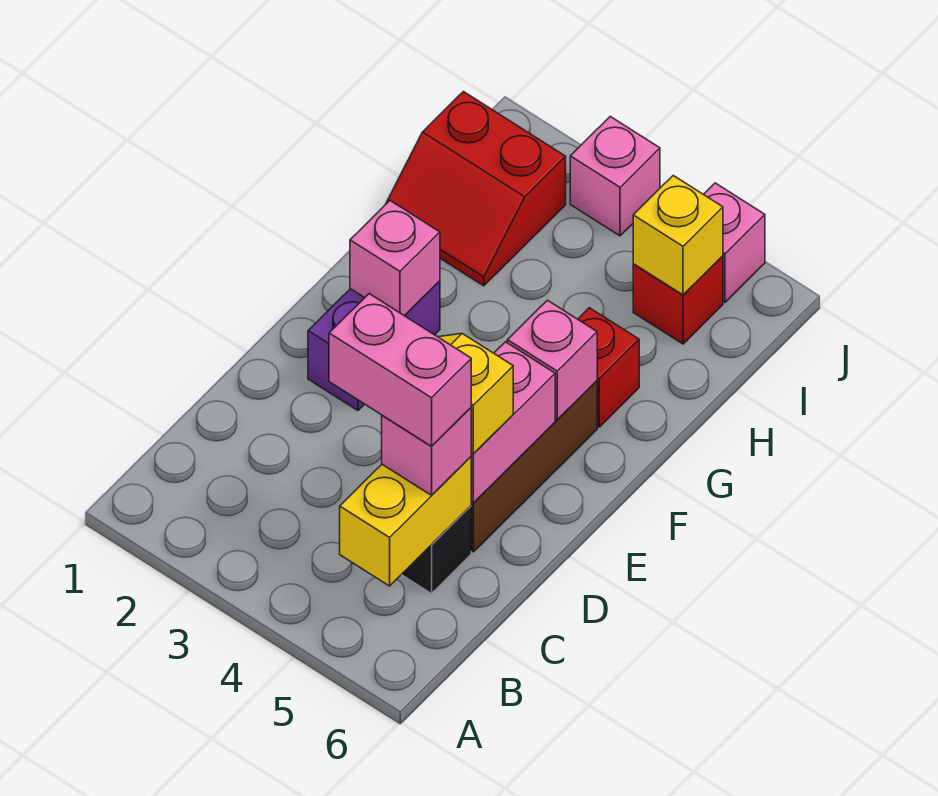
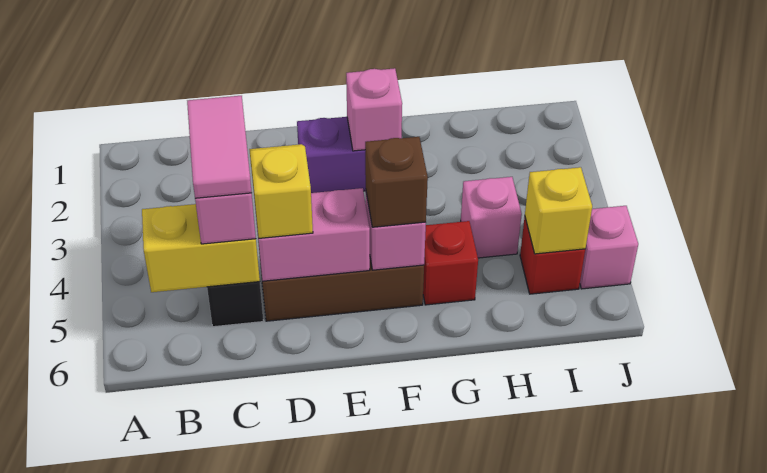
pink 1x2 brick [329,294,471,446] -> pink 1x2 tile [187,96,252,198]
none -> brown 1x1 brick [365,137,428,227]
red 2x2 slope [386,92,566,286] -> none
pink 1x1 brick [570,117,660,236] -> pink 1x1 brick moved to [461,177,522,258]

